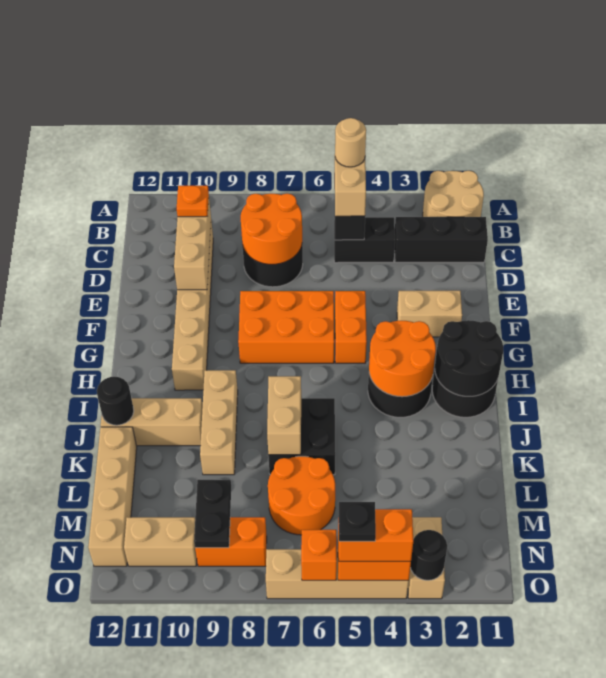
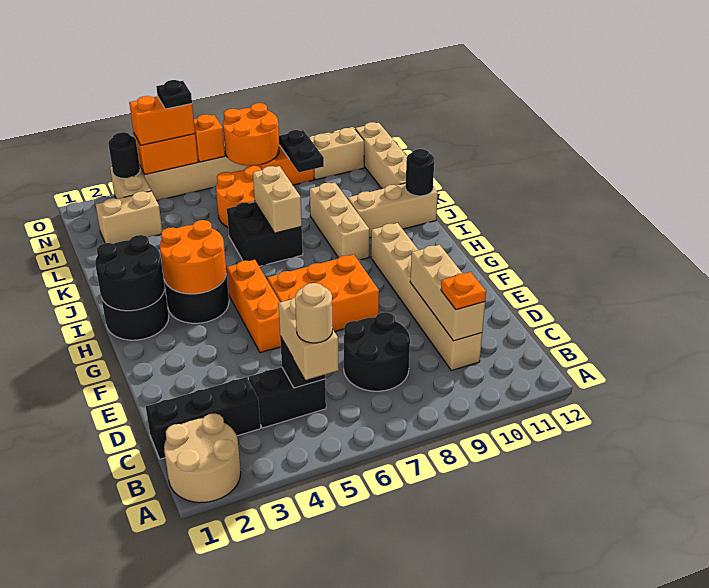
orange 2x2 round brick [241,194,302,264] -> orange 2x2 round brick moved to [223,103,279,166]
tan 1x2 brick [397,291,462,337] -> tan 1x2 brick moved to [96,191,162,244]
orange 1x2 brick [335,291,367,363] -> orange 1x3 brick [227,260,281,353]

